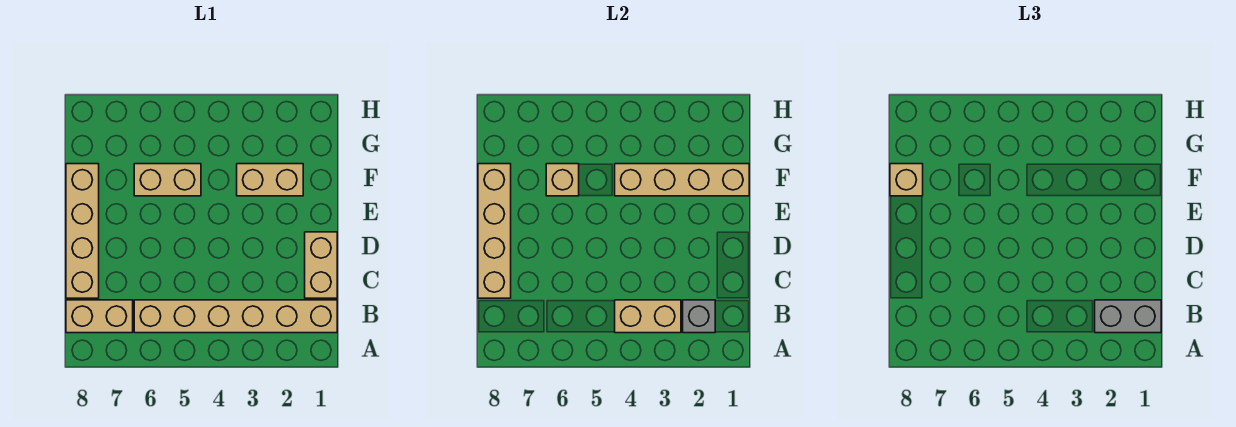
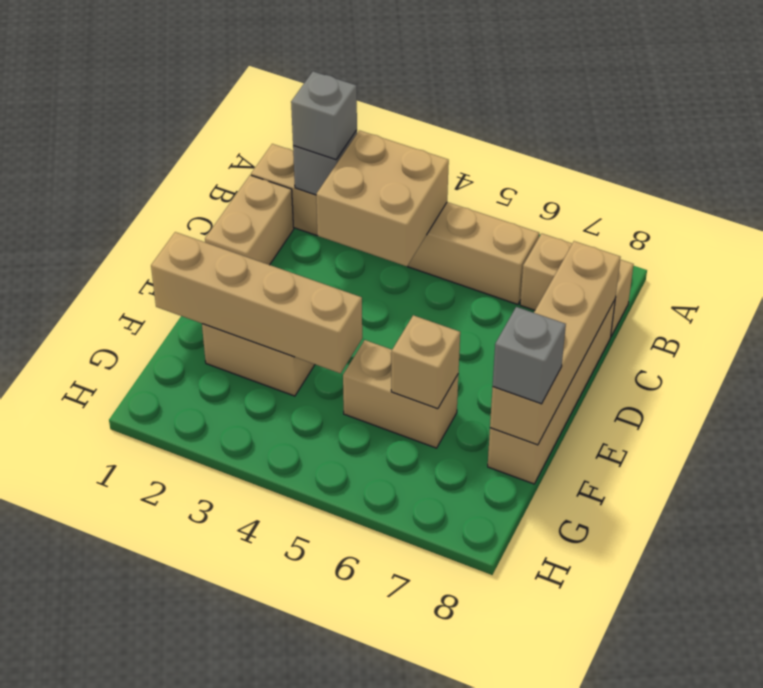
grey 1x2 brick [1095,300,1161,333] -> grey 1x1 brick [291,71,357,160]
tan 1x2 brick [615,300,681,333] -> tan 2x2 brick [316,130,449,266]
tan 1x1 brick [890,164,923,196] -> grey 1x1 brick [493,307,566,404]

